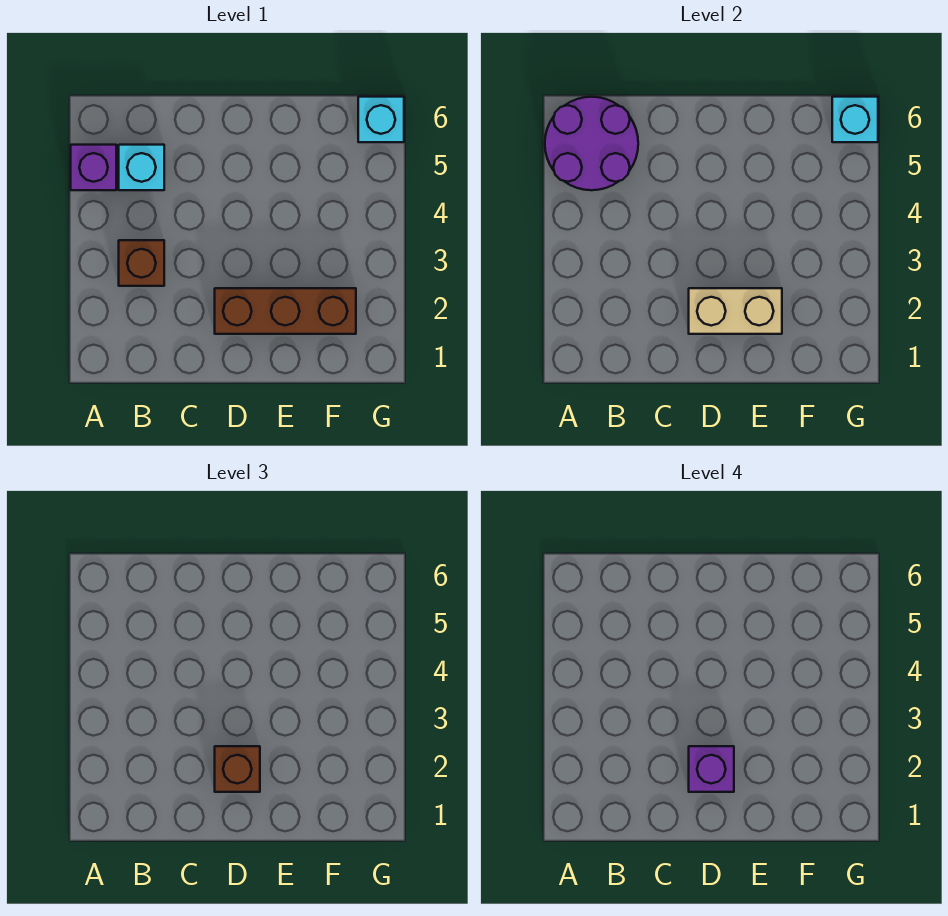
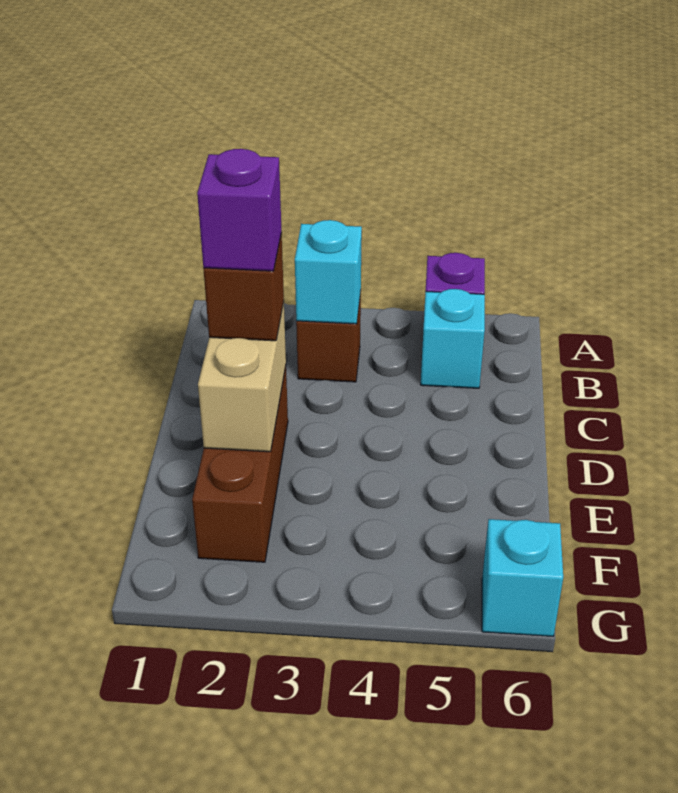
purple 2x2 round brick [545,97,638,190] -> none
cyan 1x1 brick [832,97,878,142] -> cyan 1x1 brick moved to [295,220,362,324]

